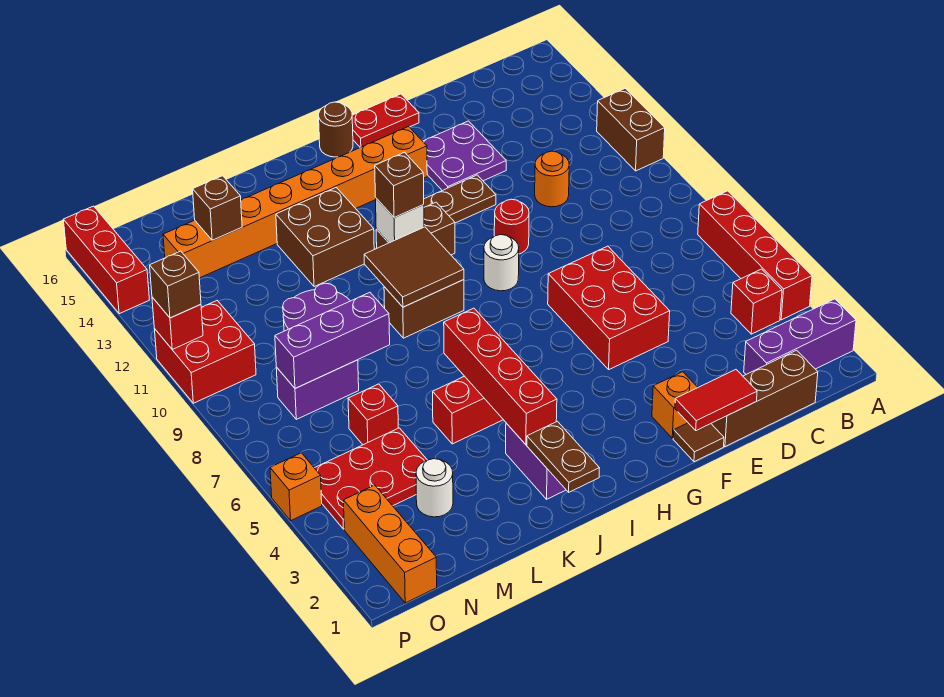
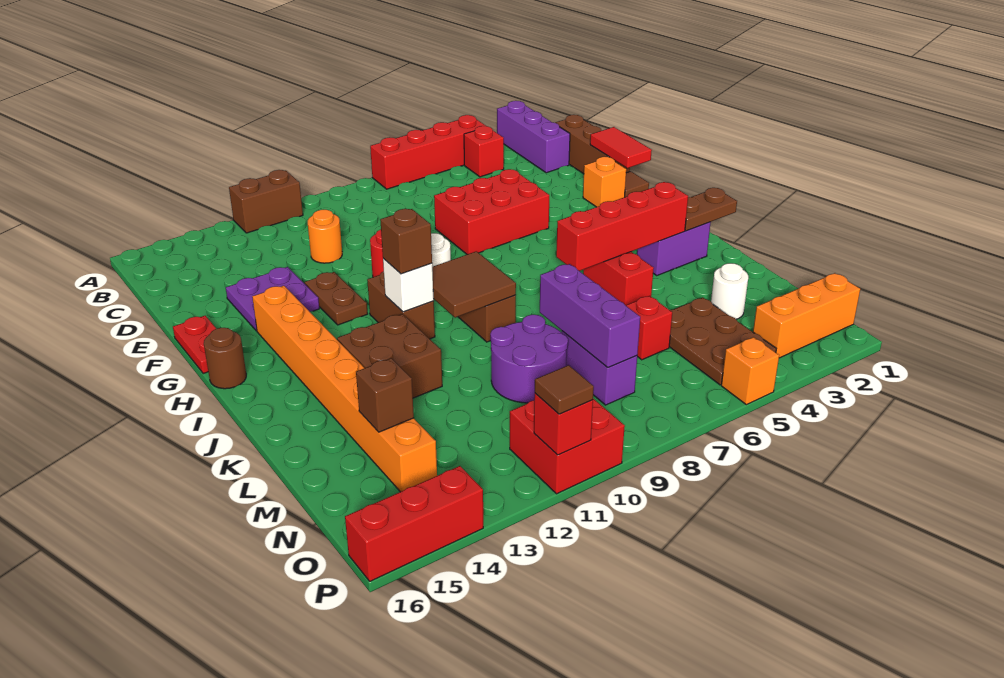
red 2x3 plate [315,428,427,529] -> brown 2x3 plate [669,298,776,385]
brown 1x1 brick [150,251,201,318] -> brown 1x1 tile [535,365,594,414]

